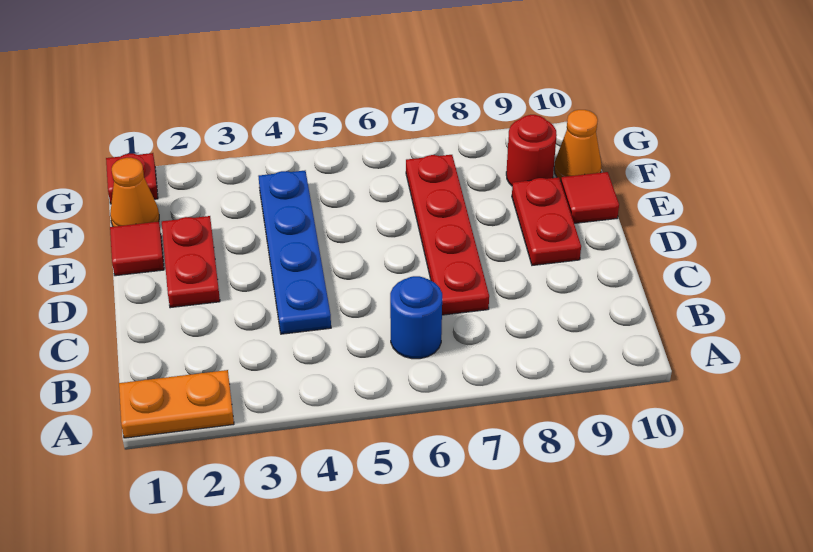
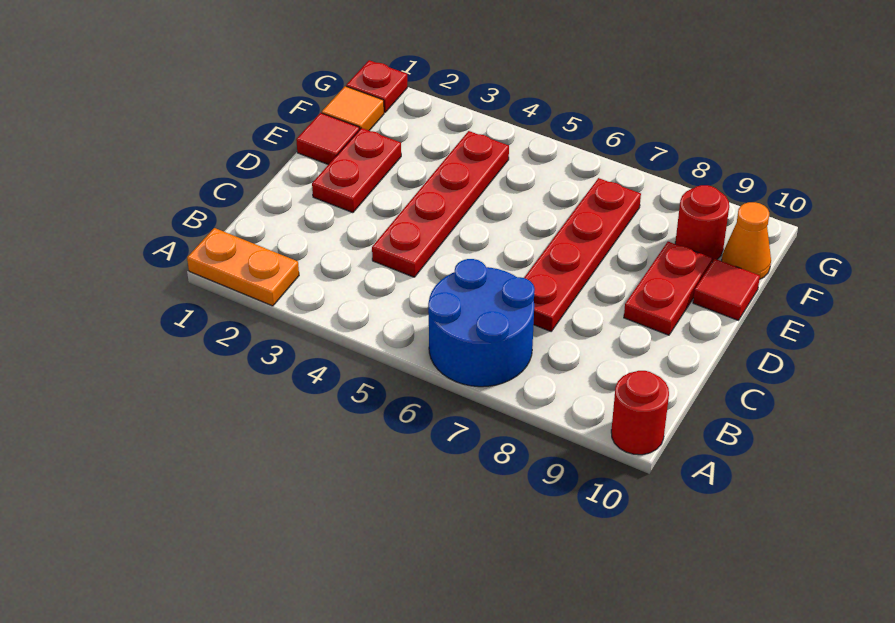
none -> red 1x1 round brick [611,371,669,455]
blue 1x1 round brick [390,276,442,359] -> blue 2x2 round brick [428,259,535,387]
blue 1x4 plate [259,171,331,334] -> red 1x4 plate [372,131,509,277]
orange 1x1 cone [110,158,159,227] -> orange 1x1 tile [322,86,384,130]

